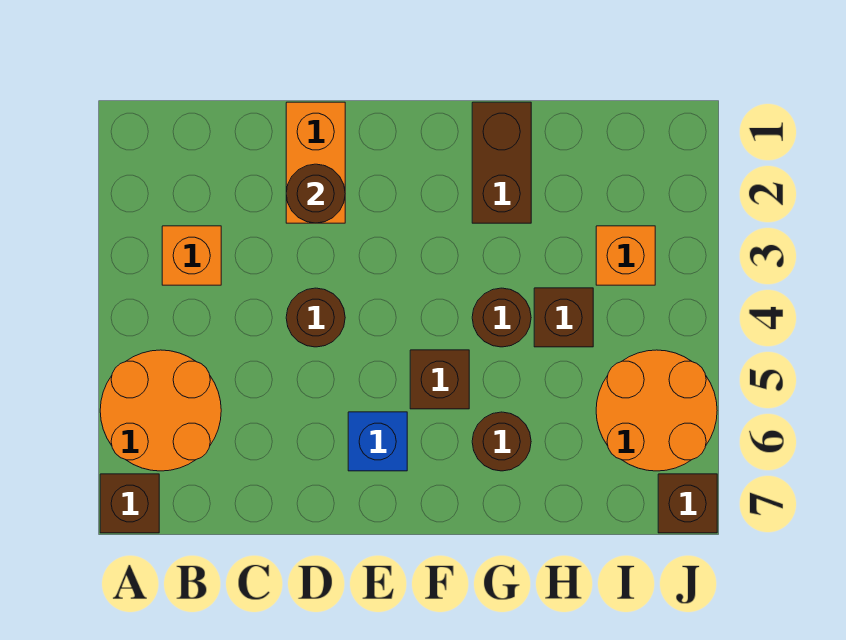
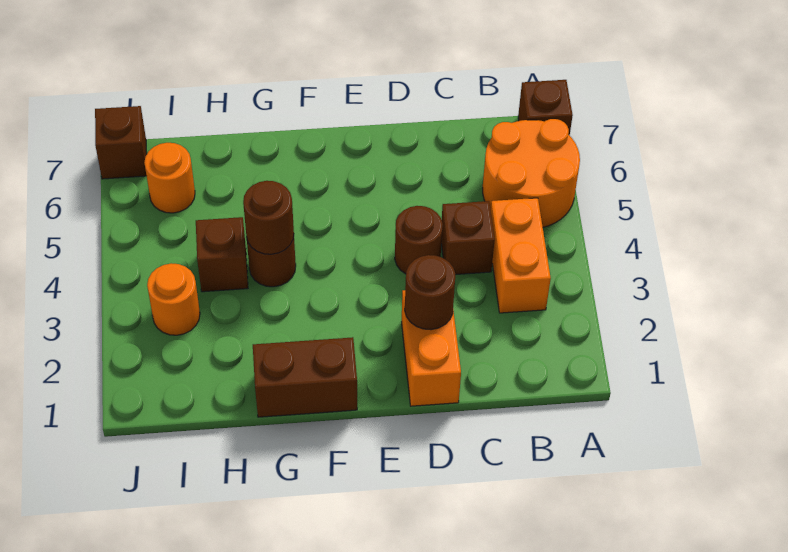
orange 1x1 brick [162,226,221,285] -> orange 1x2 brick [491,198,551,313]
blue 1x1 brick [348,412,407,471] -> none
brown 1x1 brick [410,350,469,409] -> brown 1x1 brick moved to [441,201,495,274]
brown 1x2 brick [472,102,531,223] -> brown 1x2 brick turned to [253,337,357,417]
brown 1x1 round brick [472,412,531,471] -> brown 1x1 round brick moved to [243,181,294,254]
orange 1x1 brick [596,226,655,285] -> orange 1x1 round brick [147,263,200,335]
orange 2x2 round brick [596,350,717,471] -> orange 1x1 round brick [144,143,195,213]

